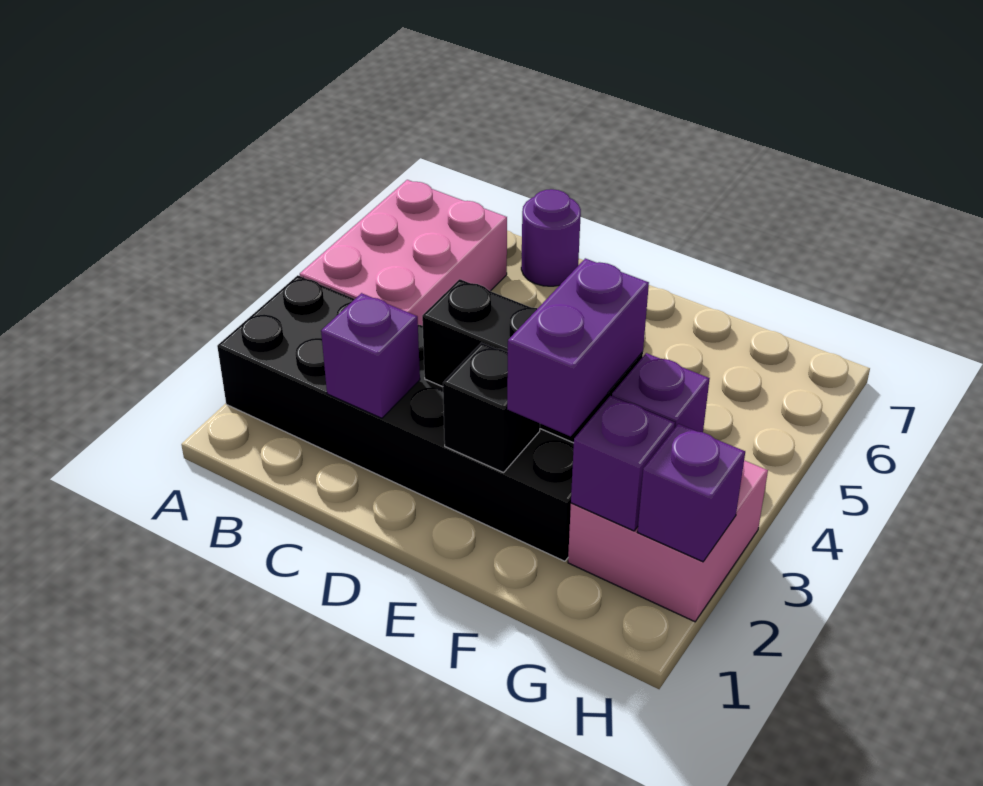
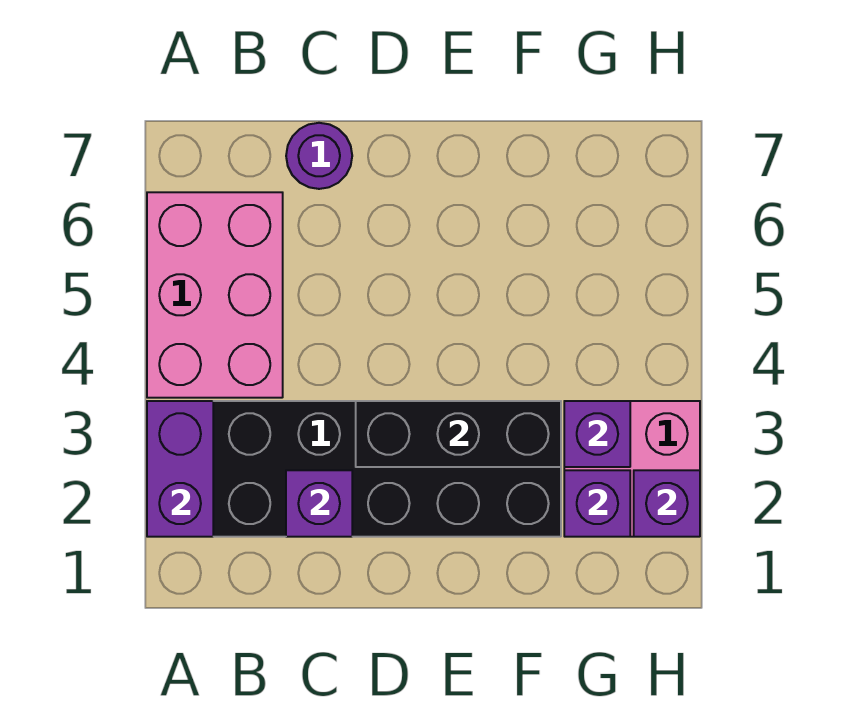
black 1x1 brick [443,343,540,473] -> none
purple 1x2 brick [507,258,649,436] -> purple 1x2 brick moved to [147,401,213,537]

